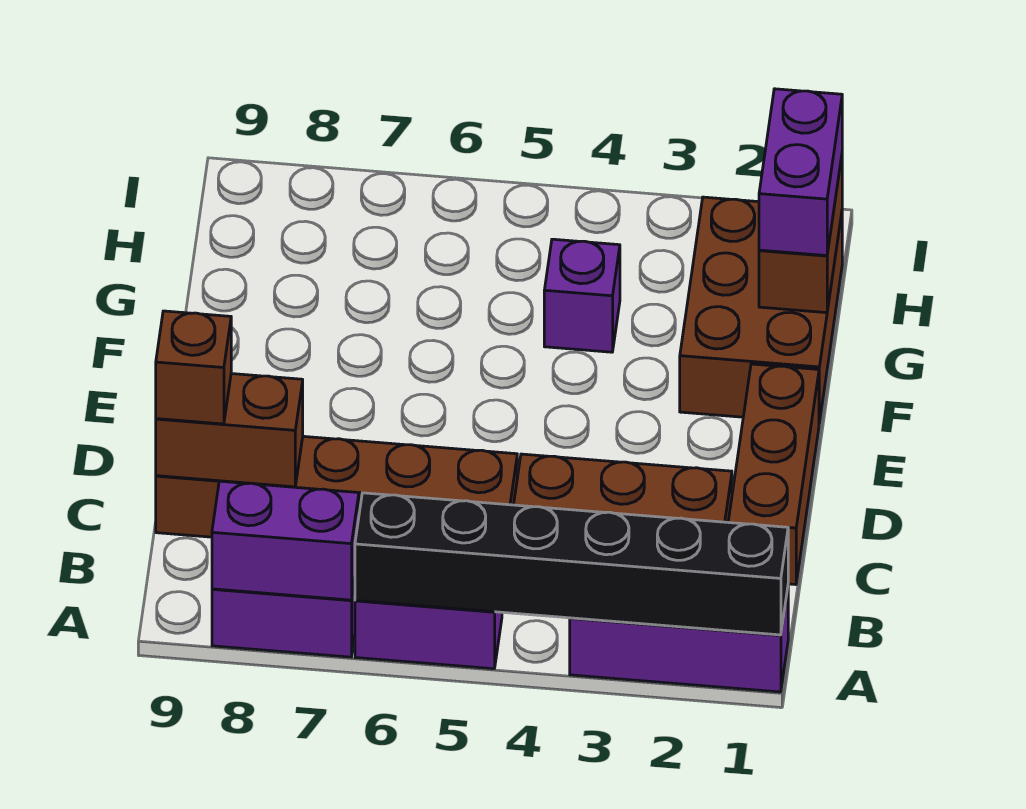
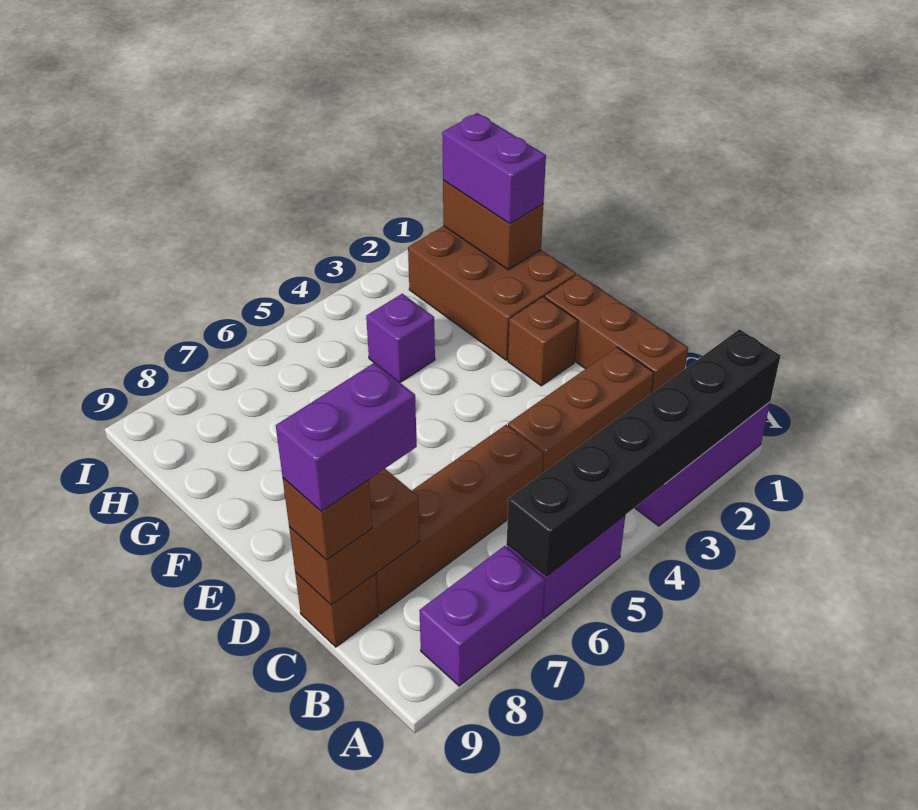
purple 1x2 brick [212,481,359,600] -> purple 1x2 brick moved to [276,363,417,512]
none -> brown 1x1 brick [508,297,578,386]

